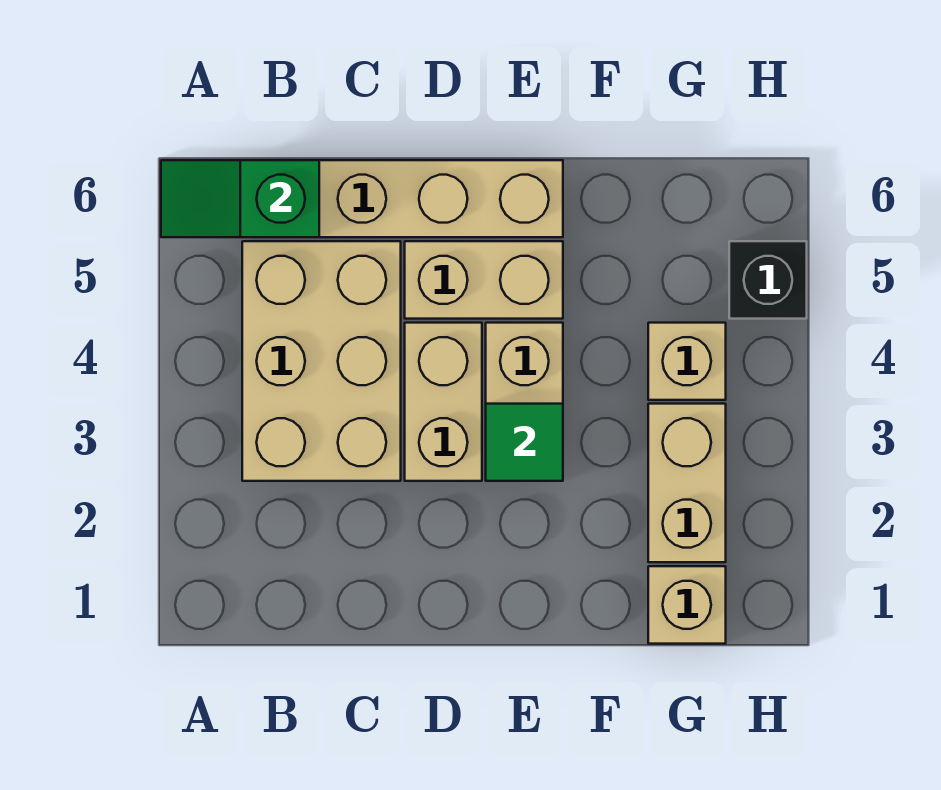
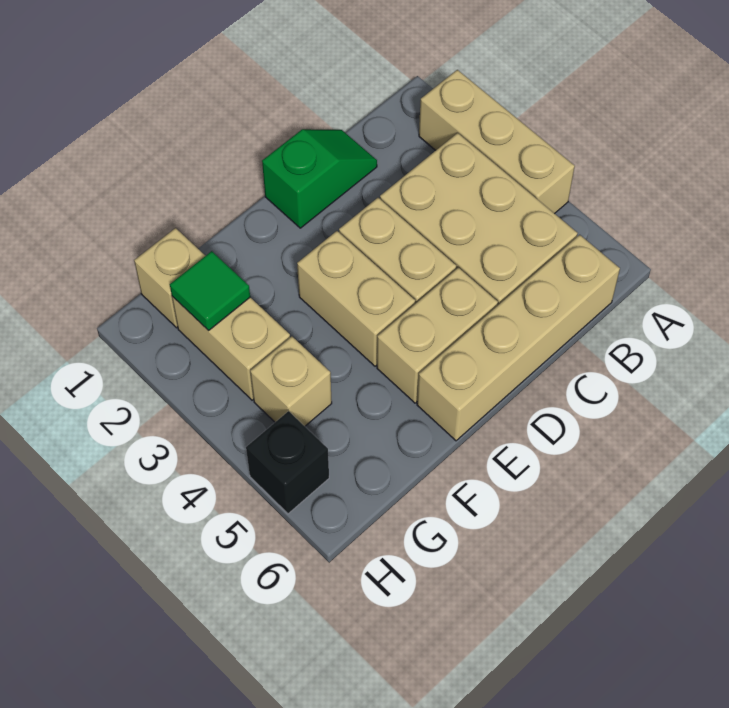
none -> tan 1x3 brick [419,70,575,214]
green 1x2 slope [161,160,319,237] -> green 1x2 slope moved to [262,129,377,228]
green 1x1 tile [486,404,563,481] -> green 1x1 tile moved to [170,251,250,331]

